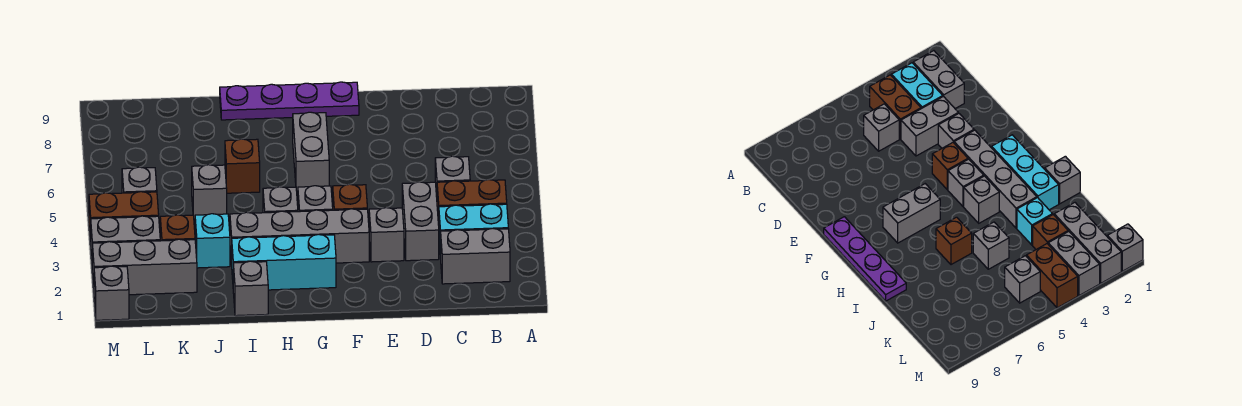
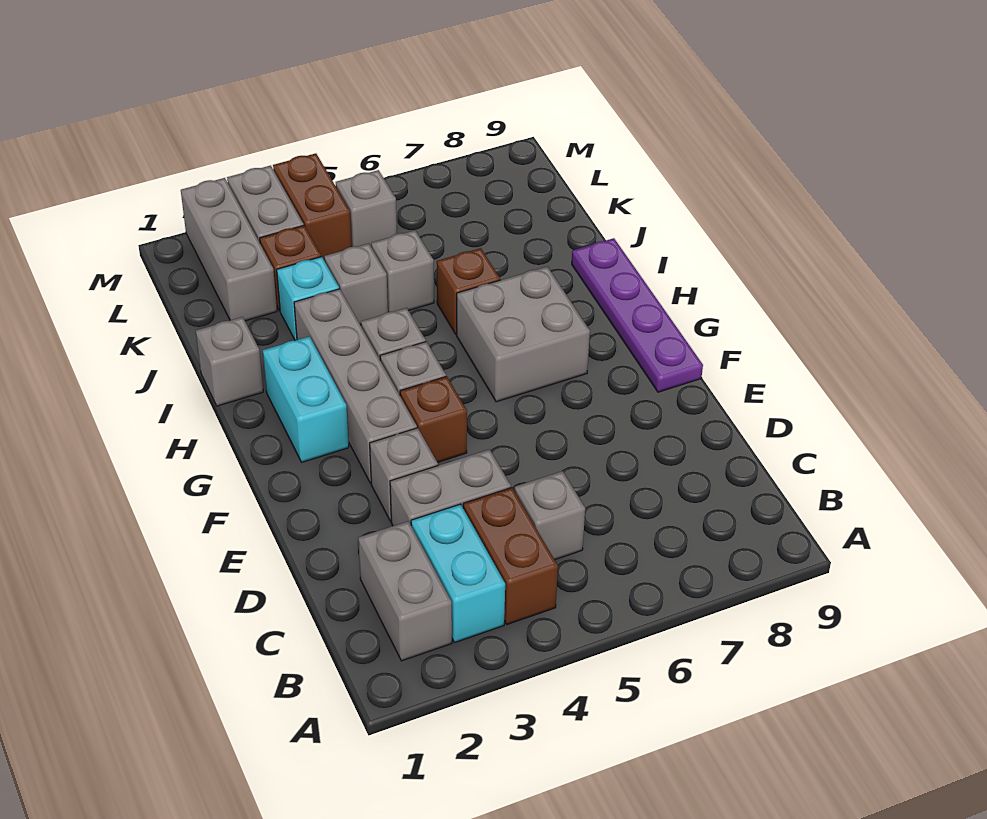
cyan 1x3 brick [232,234,336,290] -> cyan 1x2 brick [263,336,349,462]
grey 1x2 brick [293,112,329,191] -> grey 2x2 brick [457,267,590,402]
grey 1x1 brick [94,266,129,320] -> grey 1x1 brick moved to [324,243,388,325]

